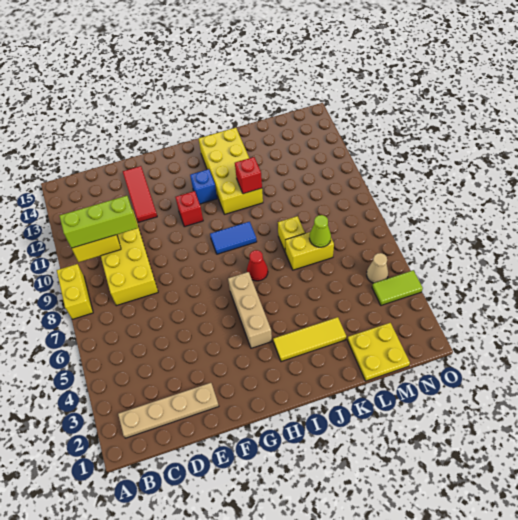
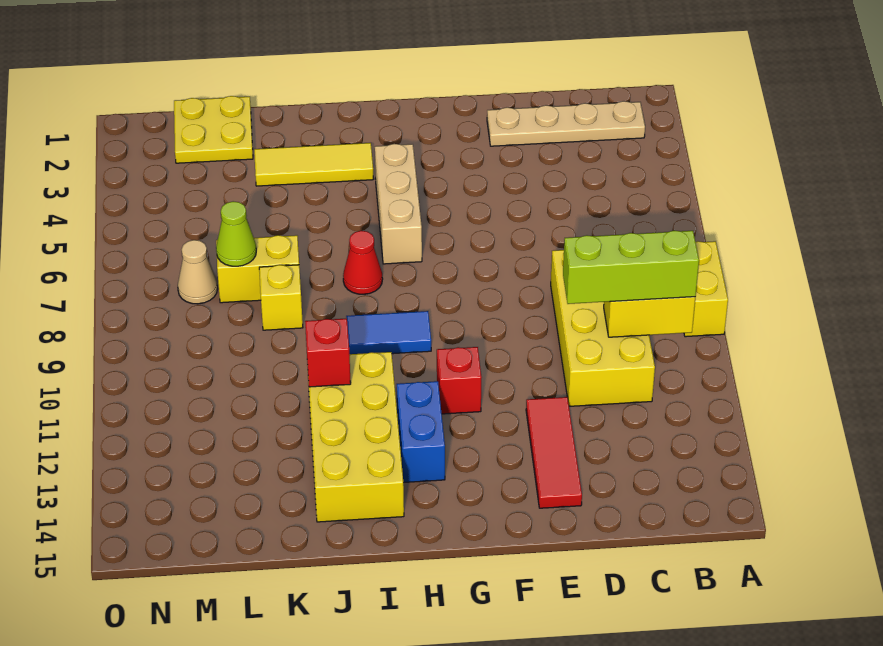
blue 1x1 brick [190,169,217,204] -> blue 1x2 brick [397,381,445,483]
lime 1x2 tile [372,270,423,305] -> none
tan 1x1 cone [367,253,388,283] -> tan 1x1 cone moved to [178,240,218,304]

